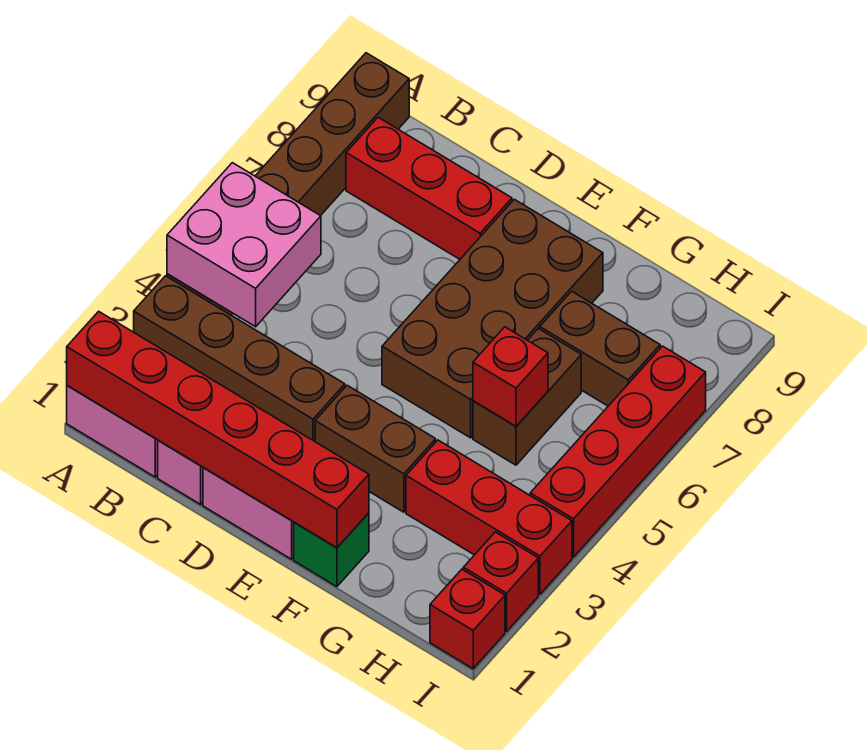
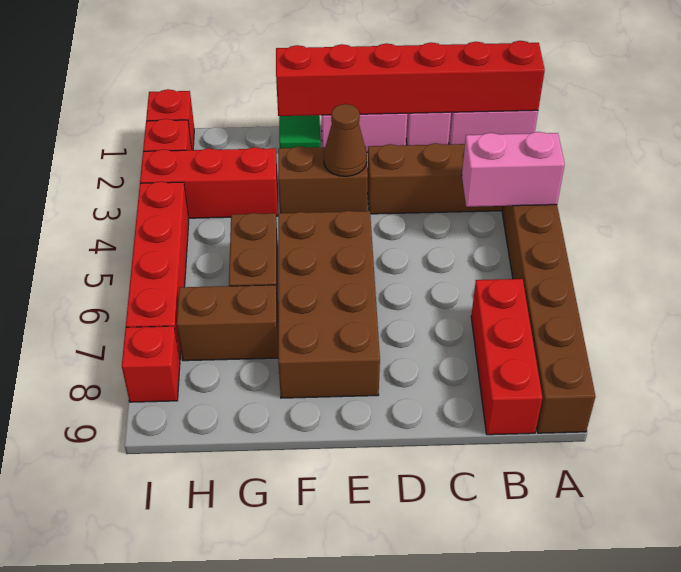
pink 2x2 brick [167,163,321,327] -> pink 1x2 brick [462,132,565,207]
red 1x3 brick [346,117,512,259] -> red 1x3 brick turned to [471,279,543,435]
none -> brown 1x1 cone [324,104,367,176]
green 1x1 brick [294,513,369,587] -> green 1x1 tile [279,115,320,148]
red 1x1 brick [473,327,548,426] -> red 1x1 brick moved to [122,326,180,402]

